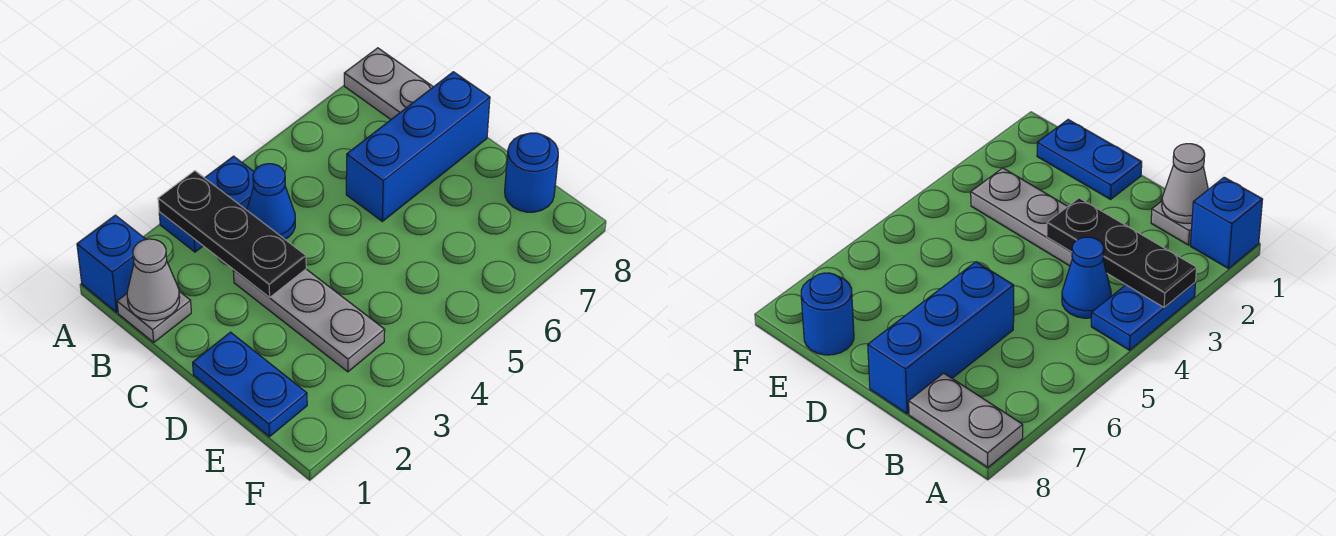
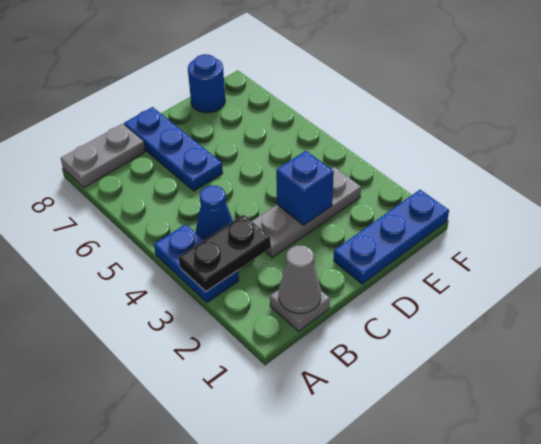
blue 1x1 brick [77,215,146,312] -> blue 1x1 brick moved to [276,151,334,225]
black 1x3 plate [158,171,306,298] -> black 1x2 plate [178,215,271,292]
blue 1x3 brick [346,72,490,221] -> blue 1x3 plate [124,107,223,191]
blue 1x2 plate [193,332,307,437] -> blue 1x3 plate [334,190,449,284]

